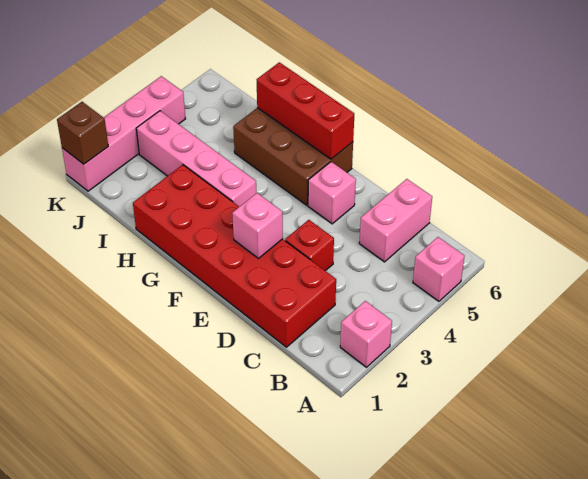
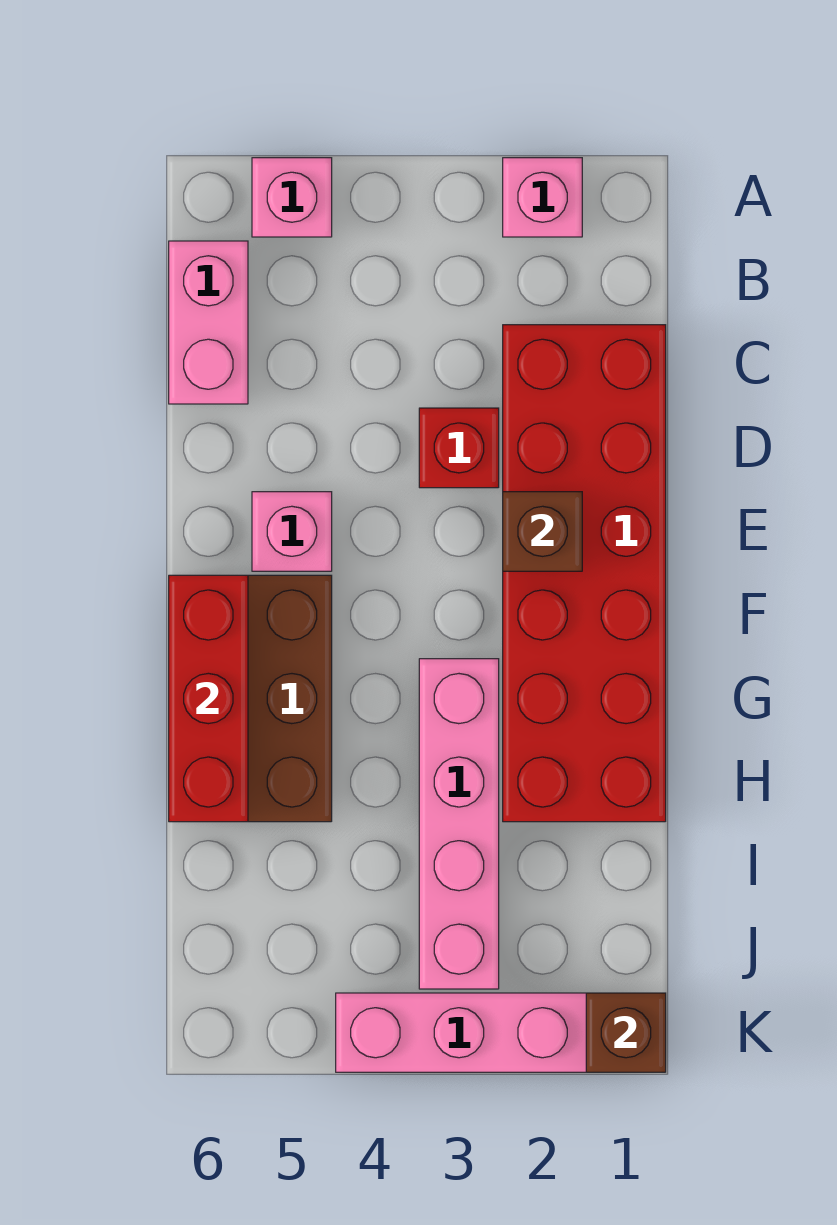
pink 1x2 brick [359,179,432,262] -> pink 1x2 brick turned to [169,241,248,404]
pink 1x1 brick [232,193,283,258] -> brown 1x1 brick [503,492,582,571]

